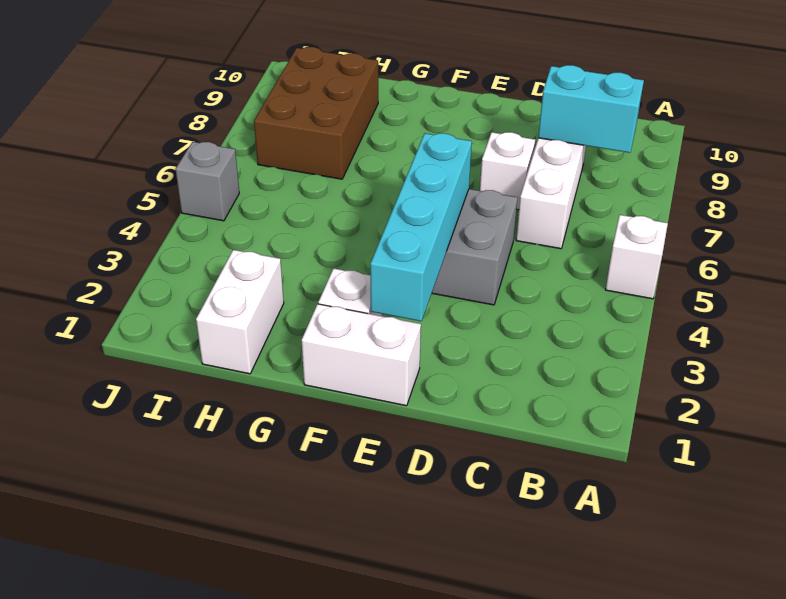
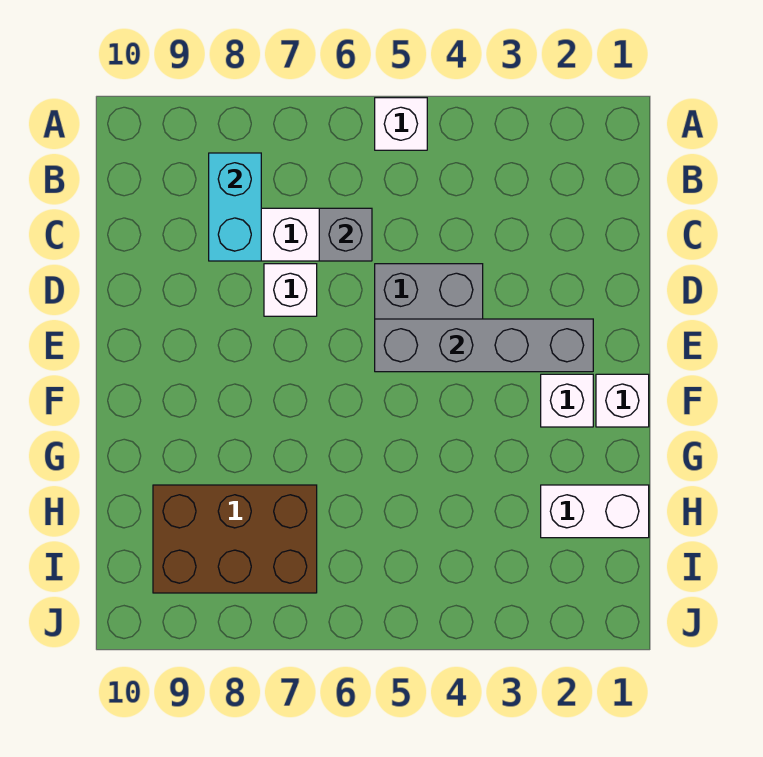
white 1x2 brick [302,304,421,406] -> white 1x1 brick [596,374,649,427]
cyan 1x4 brick [370,133,472,321] -> grey 1x4 brick [375,319,593,372]
grey 1x1 brick [176,142,239,221] -> grey 1x1 brick moved to [319,208,372,261]

